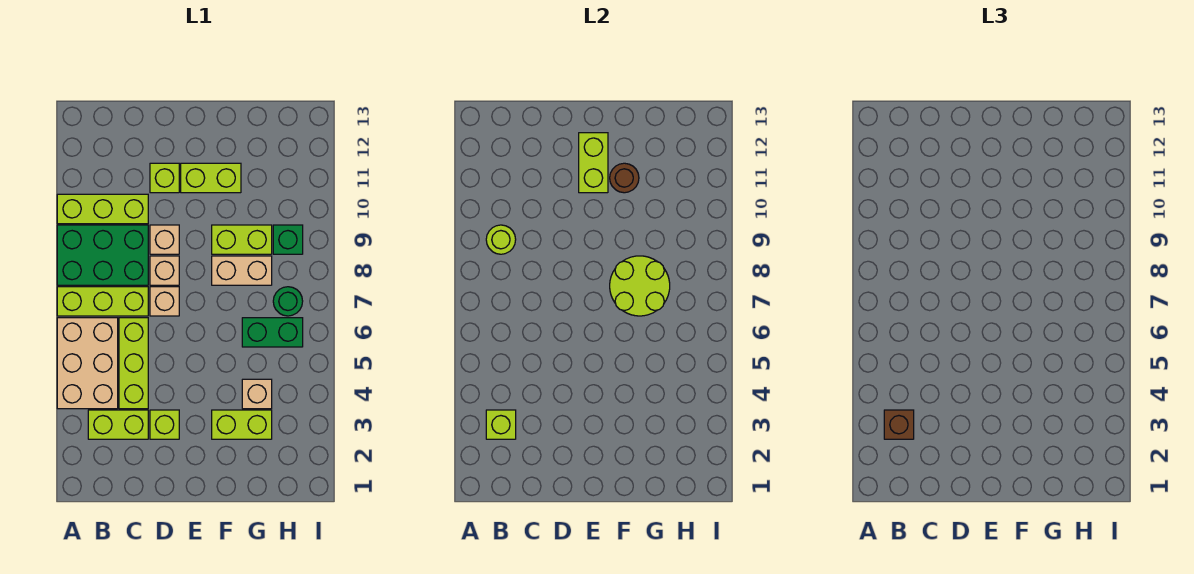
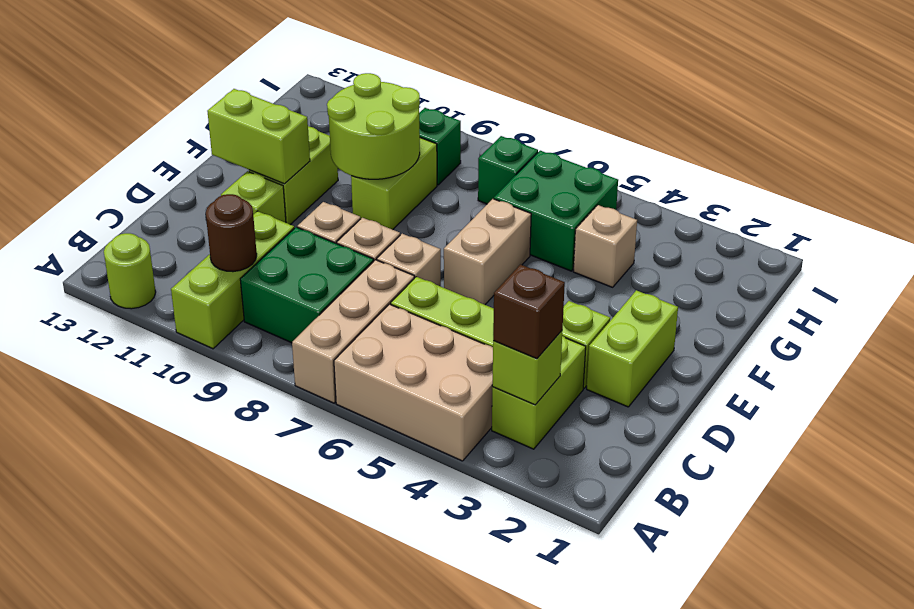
lime 1x3 brick [57,287,148,316] -> tan 1x3 brick [292,260,414,403]
green 2x3 brick [57,225,148,285] -> green 2x2 brick [240,227,374,343]
lime 1x1 round brick [486,225,516,254] -> lime 1x1 round brick moved to [104,233,156,309]
lime 1x2 brick [212,410,272,439] -> lime 1x2 brick moved to [587,290,678,407]
lime 2x2 round brick [610,256,670,316] -> lime 2x2 round brick moved to [327,73,420,179]
tan 1x2 brick [212,256,272,285] -> tan 1x2 brick moved to [444,199,531,305]
brown 1x1 round brick [610,163,639,193] -> brown 1x1 round brick moved to [206,194,257,272]
green 1x2 brick [242,318,303,347] -> green 2x2 brick [494,151,618,271]
green 1x1 round brick [273,287,303,316] -> green 1x1 brick [478,136,538,204]

